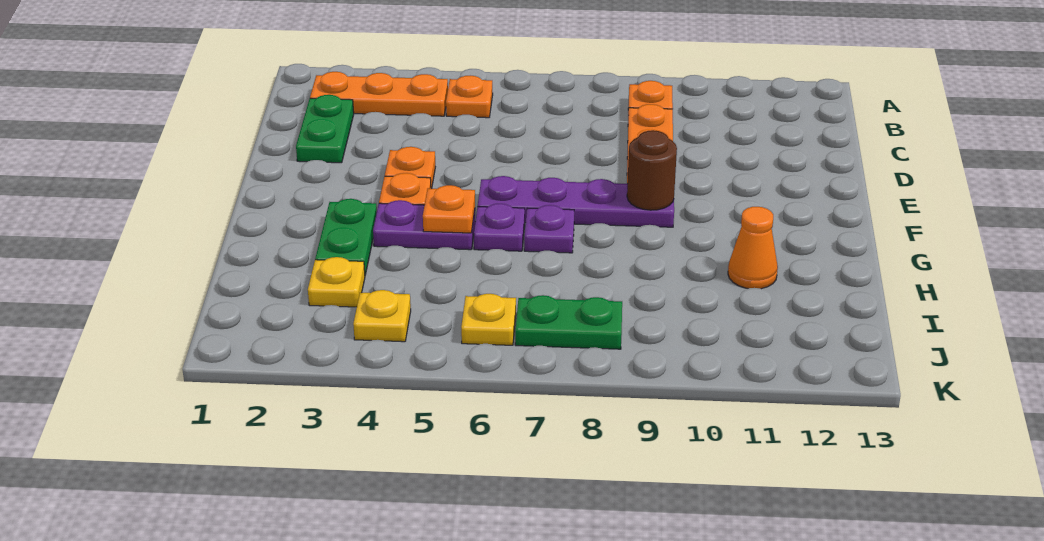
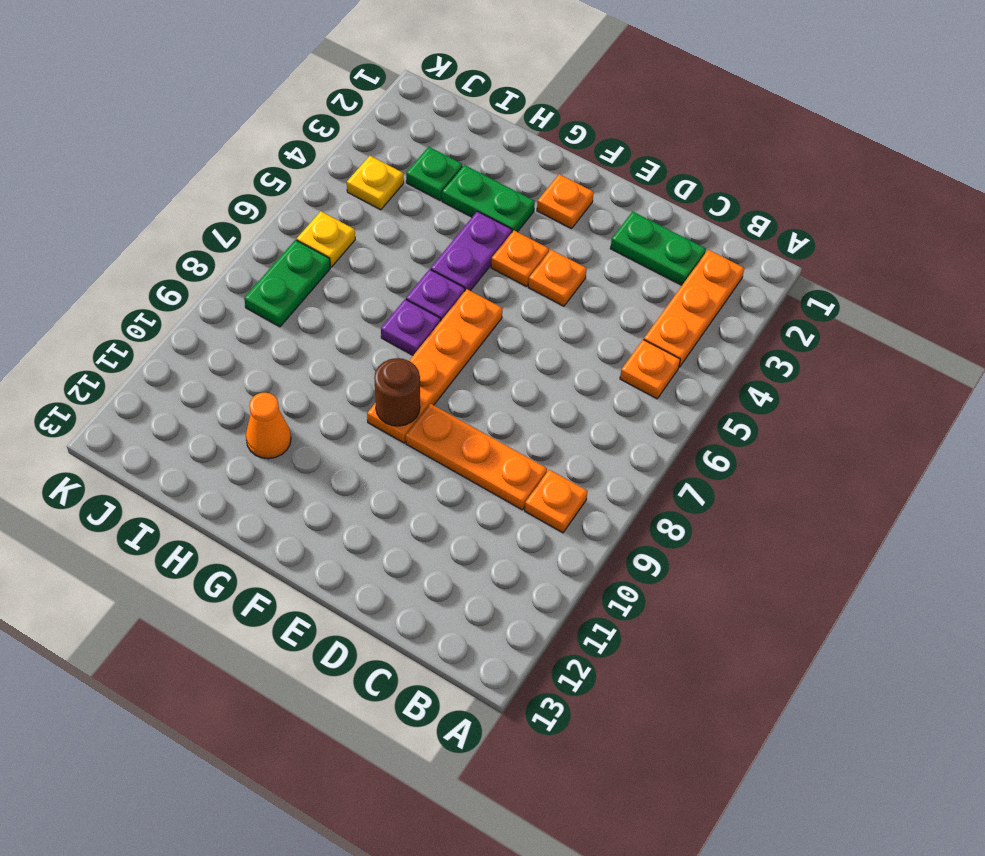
purple 1x4 plate [478,176,674,227] -> orange 1x4 plate [367,289,503,443]
orange 1x1 plate [423,185,475,233] -> orange 1x1 plate moved to [537,174,594,229]
yellow 1x1 plate [308,257,365,307] -> green 1x1 plate [406,147,462,200]

